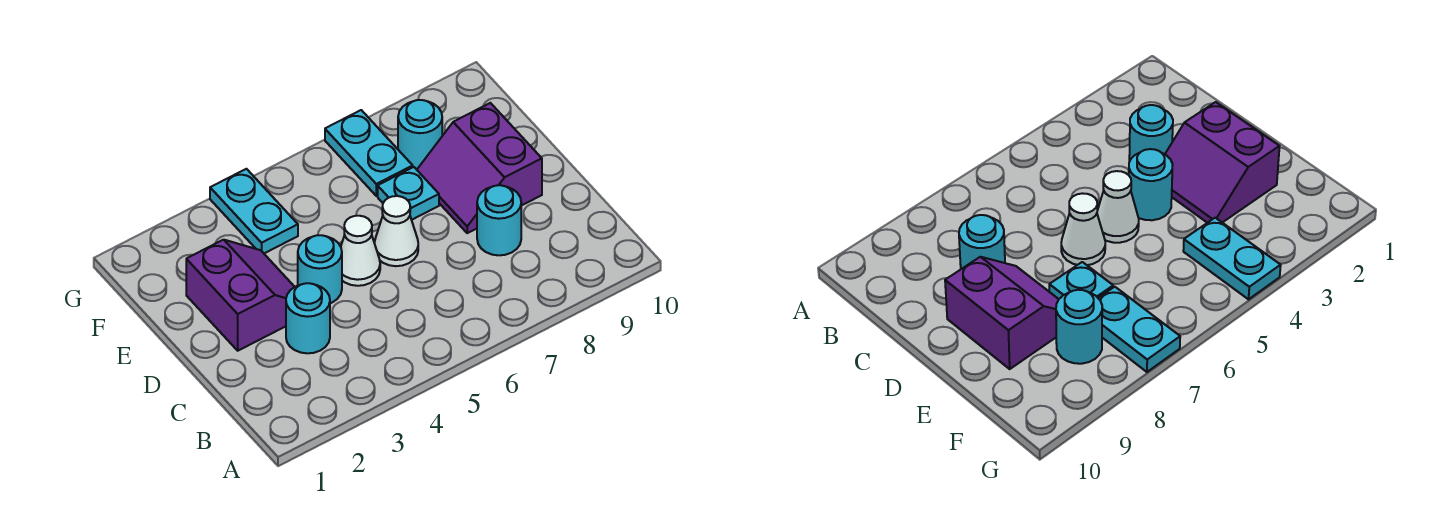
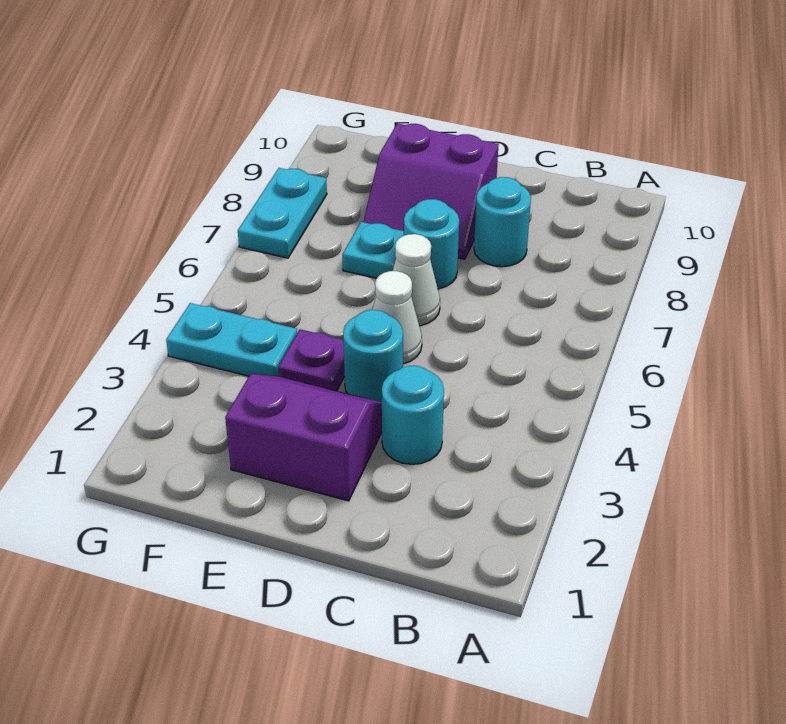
none -> purple 1x1 plate [278,329,345,391]
cyan 1x2 plate [325,110,413,196] -> cyan 1x2 plate turned to [238,168,327,258]
cyan 1x1 round brick [398,100,442,170] -> cyan 1x1 round brick moved to [404,199,459,289]

